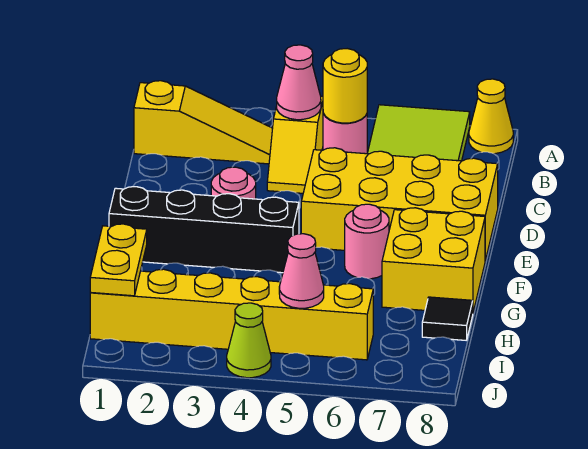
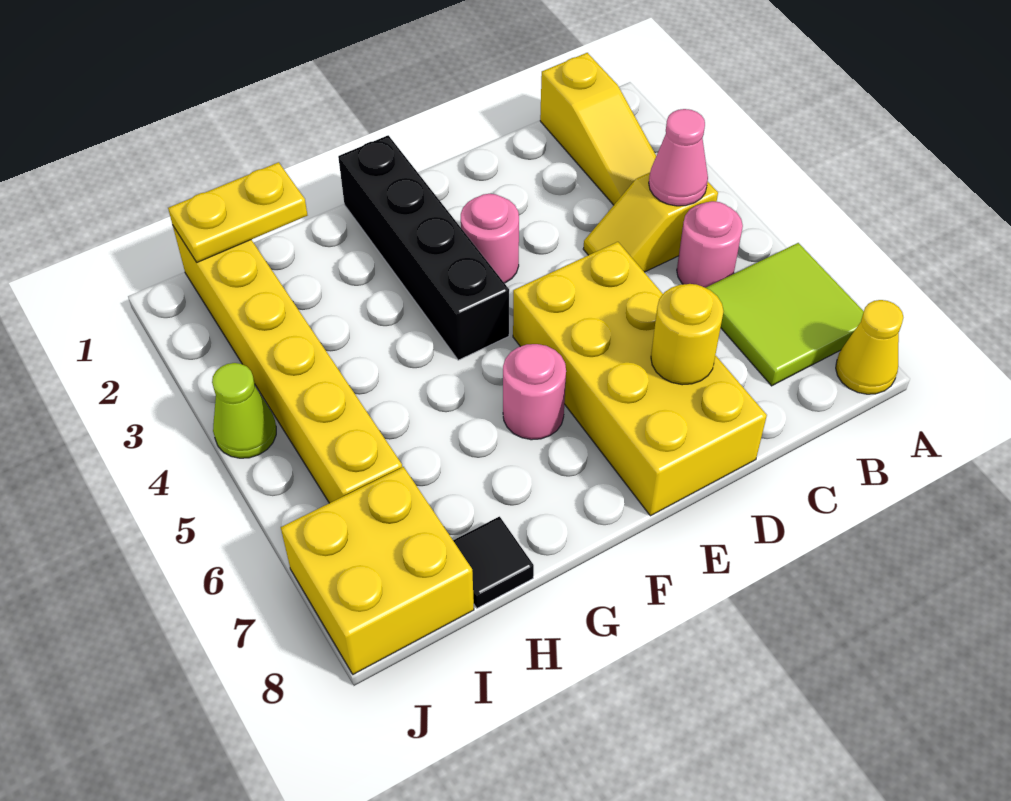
yellow 1x1 round brick [323,49,367,123] -> yellow 1x1 round brick moved to [651,284,724,385]
yellow 2x2 brick [382,208,485,312] -> yellow 2x2 brick moved to [281,467,474,674]
pink 1x1 cone [279,234,324,308] -> none

